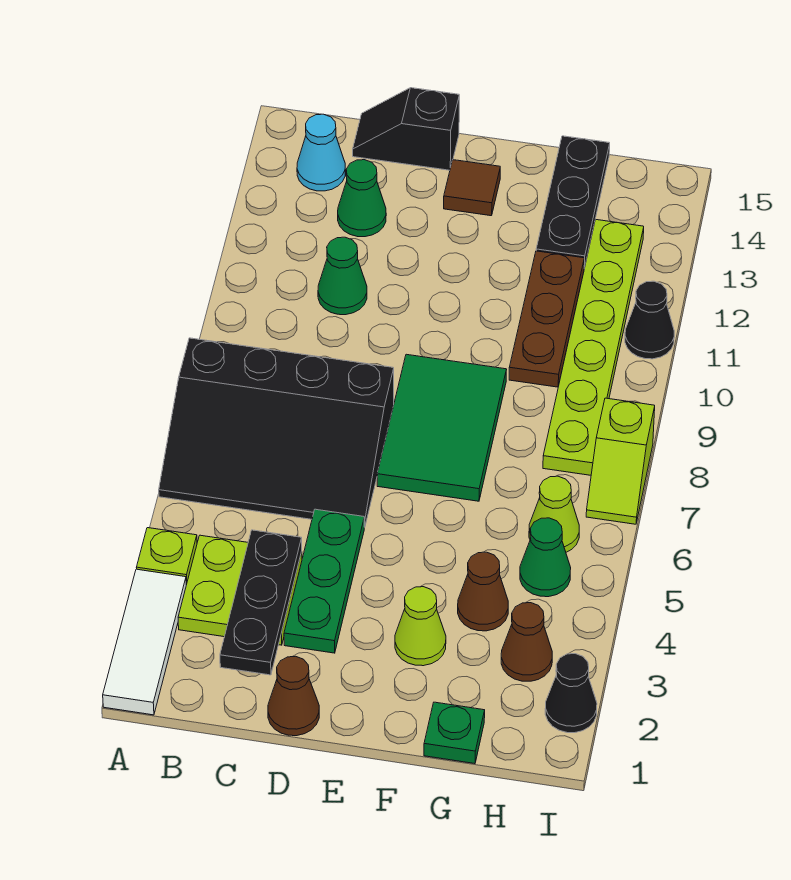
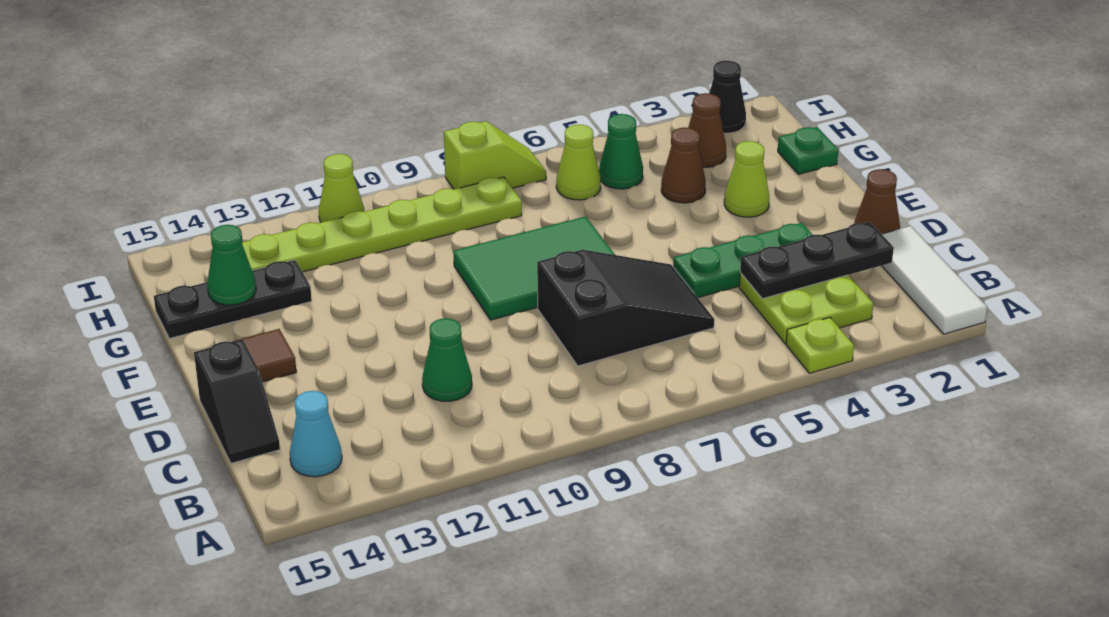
white 1x3 tile [103,569,186,715] -> white 1x3 tile turned to [882,226,987,334]
black 3x4 slope [159,338,394,527] -> black 2x3 slope [537,250,715,366]
green 1x1 cone [338,160,386,237] -> green 1x1 cone moved to [207,225,256,305]
brown 1x3 plate [509,251,584,387] -> none
black 1x1 cone [625,281,674,359] -> lime 1x1 cone [319,154,364,222]

